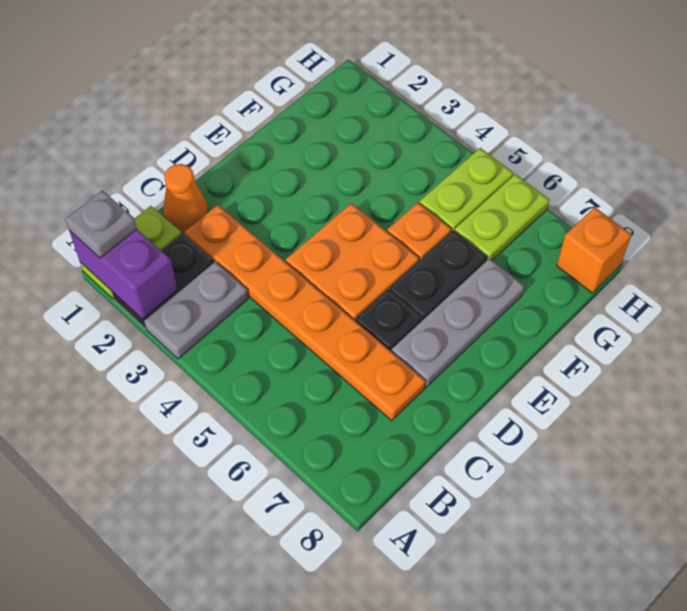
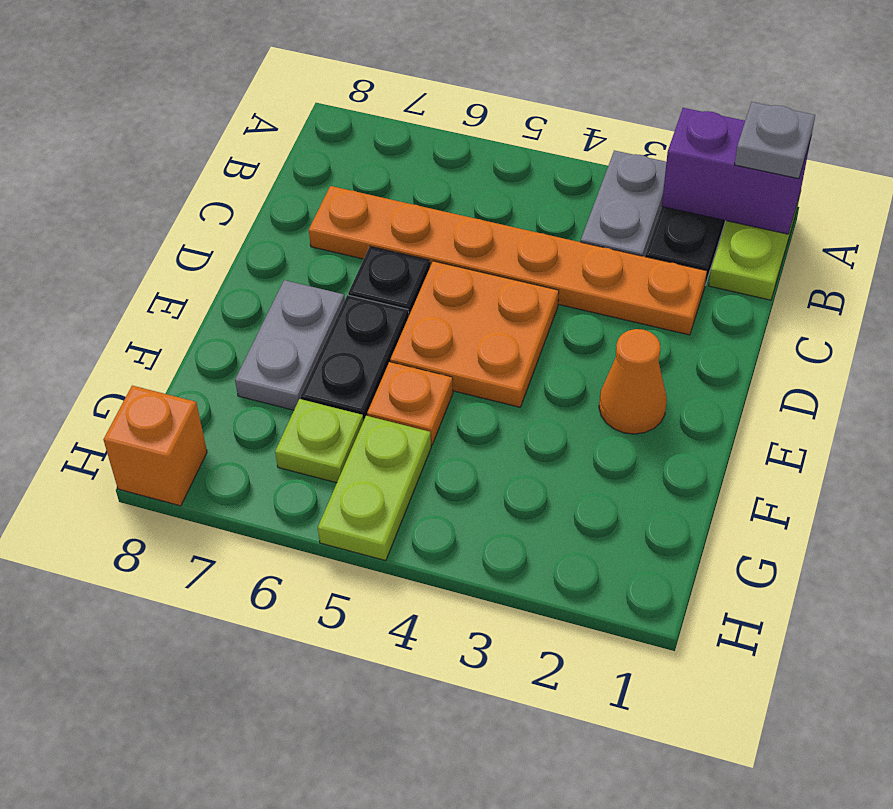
orange 1x1 cone [163,164,208,232] -> orange 1x1 cone moved to [599,329,667,434]
grey 1x3 plate [391,259,524,387] -> grey 1x2 plate [235,280,345,410]
lime 1x2 plate [454,174,549,260] -> lime 1x1 plate [275,399,363,483]

